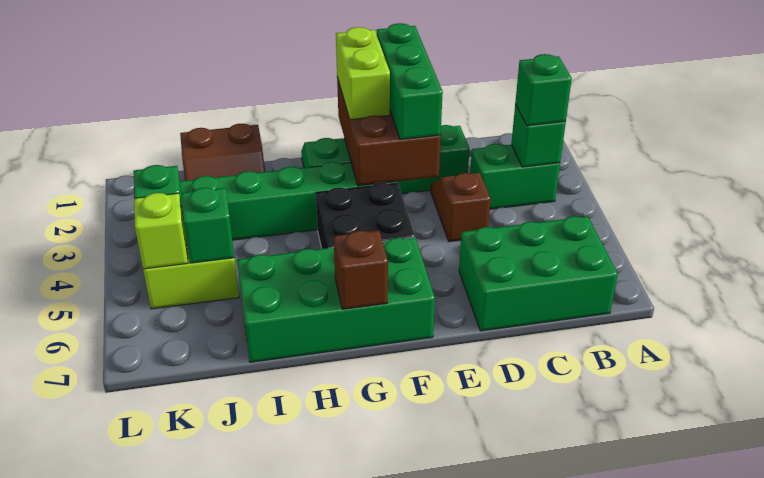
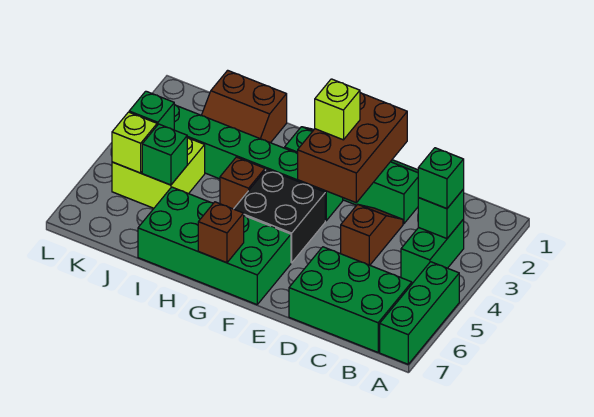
green 1x2 brick [470,144,560,209] -> green 1x2 brick turned to [401,219,464,283]
green 1x3 brick [377,23,443,140] -> green 1x3 brick moved to [380,262,459,364]
lime 1x2 brick [336,27,390,120] -> lime 1x1 brick [315,79,360,140]
none -> brown 1x1 brick [220,157,265,209]

